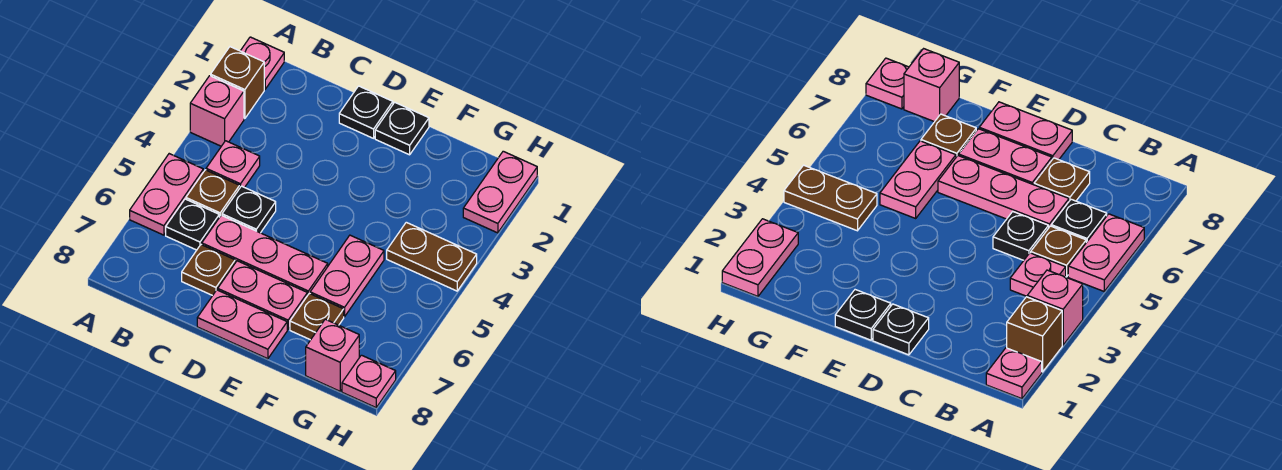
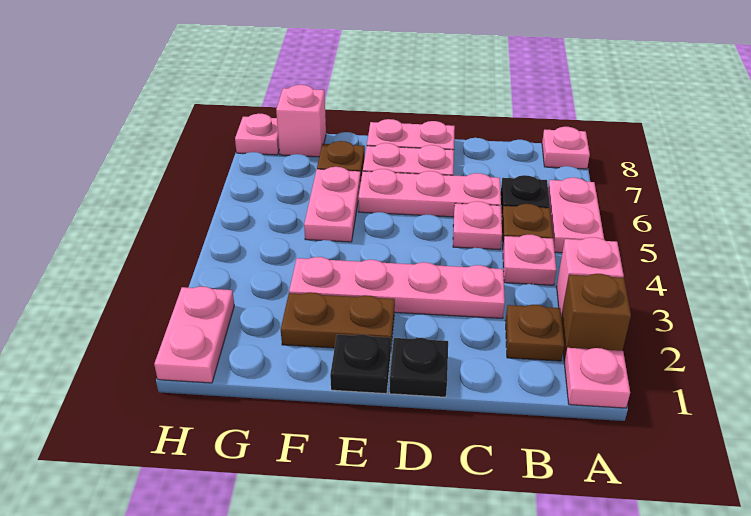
none -> pink 1x1 plate [542,127,590,169]
none -> pink 1x4 plate [289,257,505,318]
black 1x1 plate [222,186,276,233] -> pink 1x1 plate [453,201,502,250]
brown 1x1 plate [182,244,235,296] -> brown 1x1 plate moved to [505,305,564,361]
brown 1x2 plate [387,222,477,291] -> brown 1x2 plate moved to [281,292,395,348]

